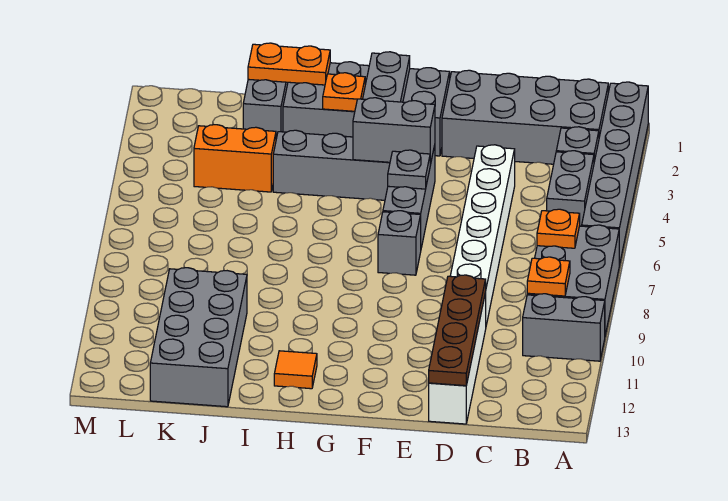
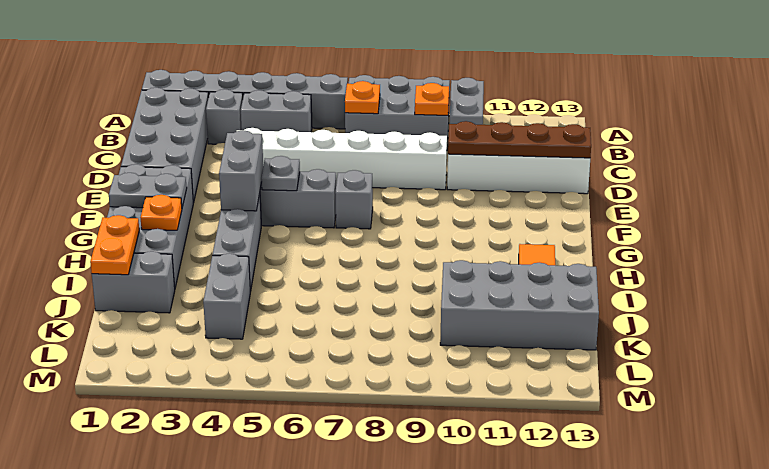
orange 1x2 brick [194,125,276,192] -> grey 1x2 brick [203,253,250,339]

